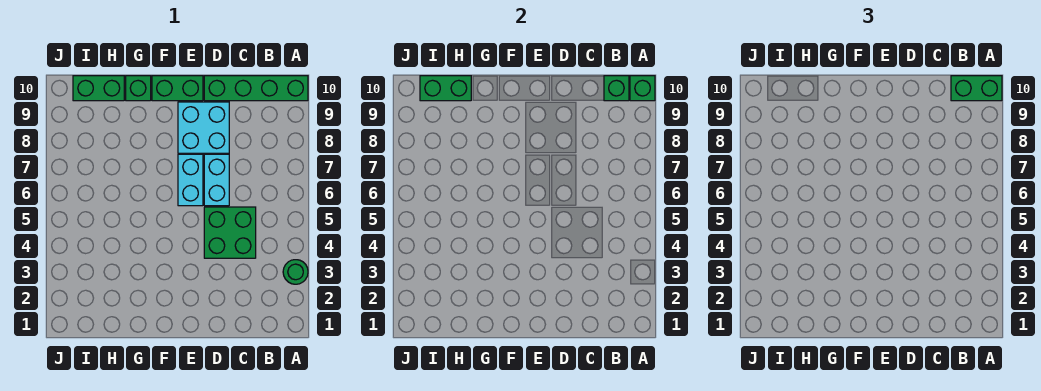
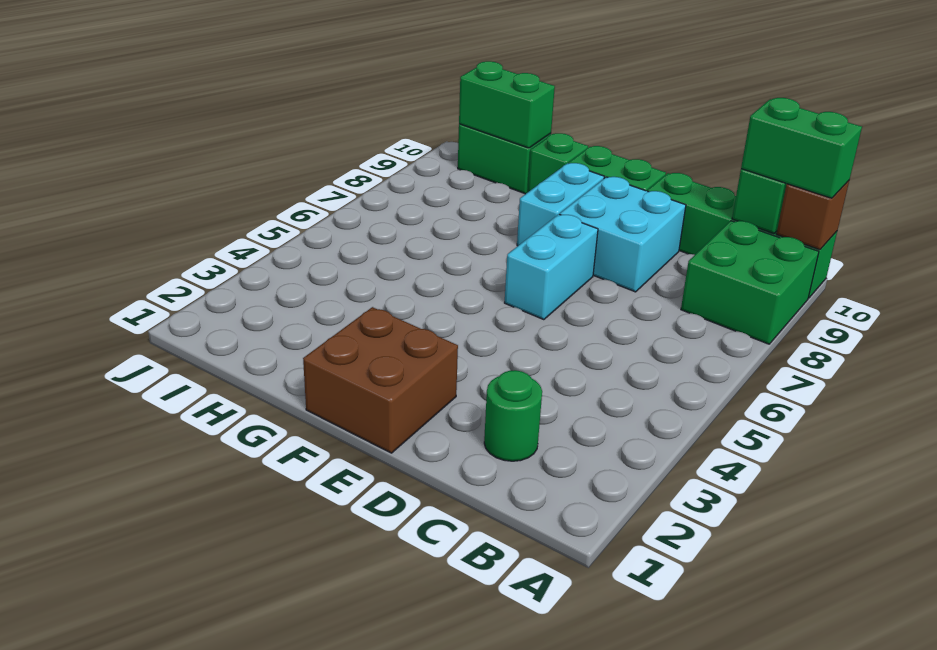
green 1x1 round brick [283,260,308,284] -> green 1x1 round brick moved to [484,370,542,461]
green 1x1 brick [630,76,655,101] -> brown 1x1 brick [777,181,849,250]
green 2x2 brick [204,207,256,258] -> green 2x2 brick moved to [681,221,819,344]
cyan 1x2 brick [204,154,229,206] -> cyan 1x2 brick moved to [517,163,604,246]
none -> brown 2x2 brick [303,307,458,453]

